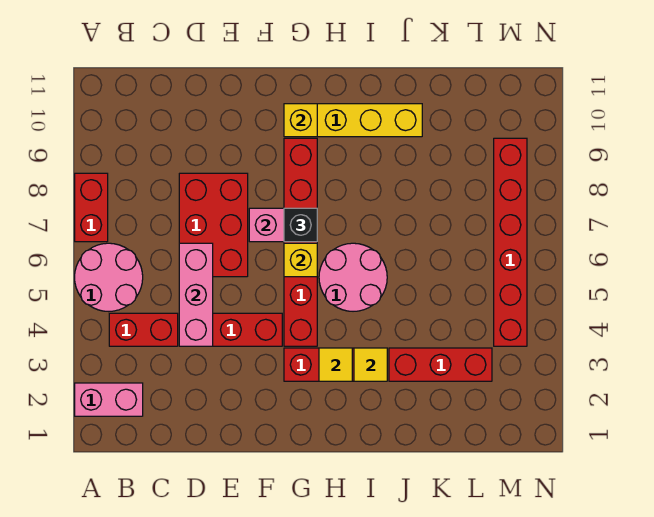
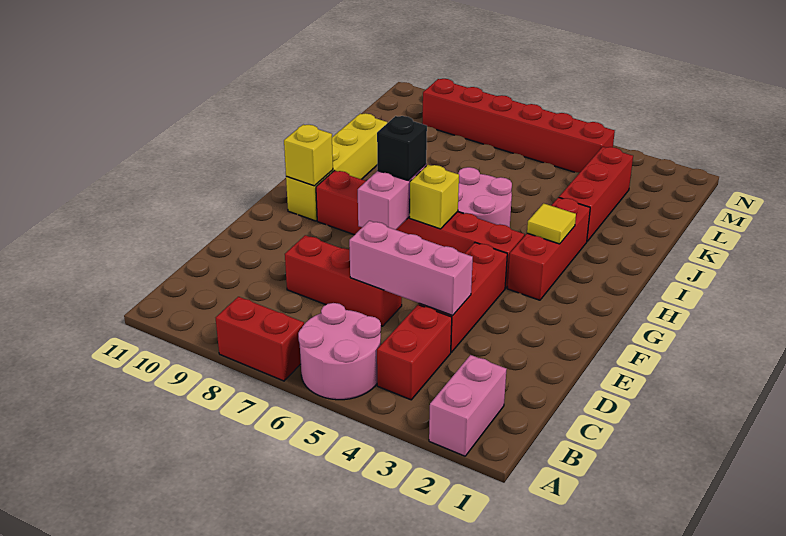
red 2x3 brick [179,173,248,277] -> red 1x3 brick [285,235,402,326]
yellow 1x1 tile [354,348,387,381] -> none

